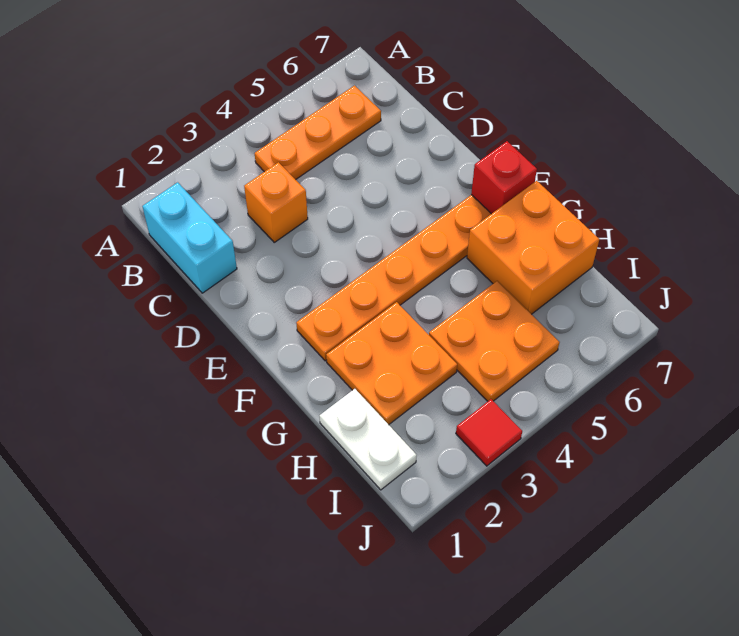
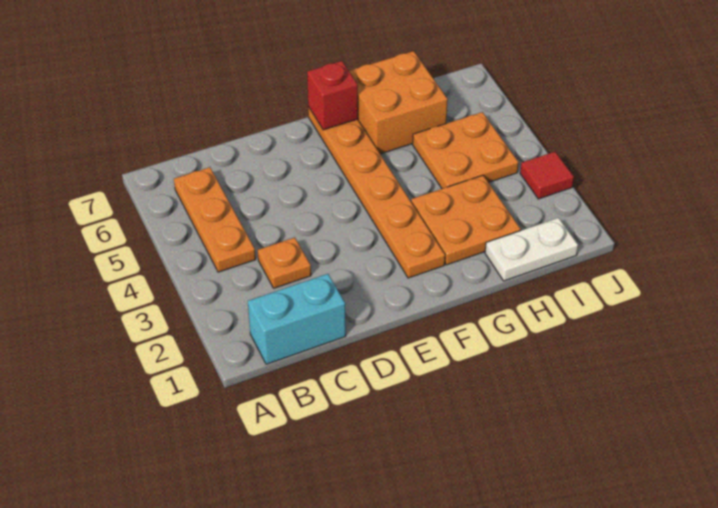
orange 1x1 brick [244,162,308,242] -> orange 1x1 plate [258,238,311,288]

